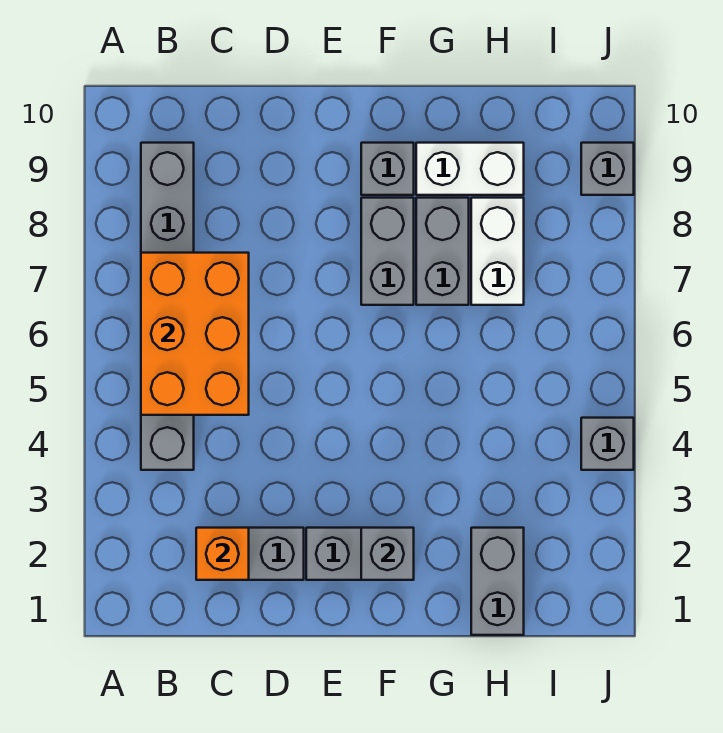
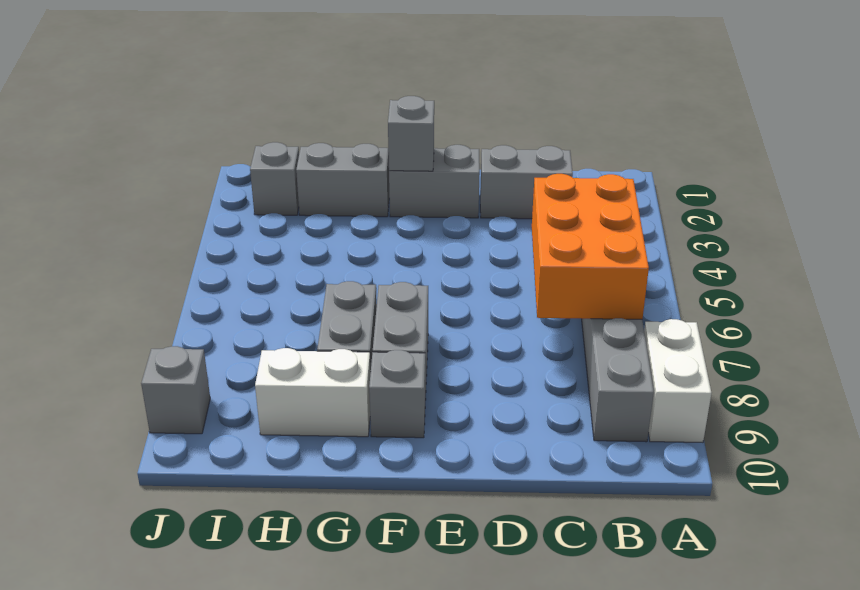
orange 1x1 brick [196,528,249,580] -> none
grey 1x2 brick [471,528,524,635] -> grey 1x2 brick turned to [296,143,389,217]
white 1x2 brick [471,198,524,305] -> white 1x2 brick moved to [644,319,711,442]
grey 1x1 brick [581,418,634,470] -> grey 1x1 brick moved to [250,142,299,215]

